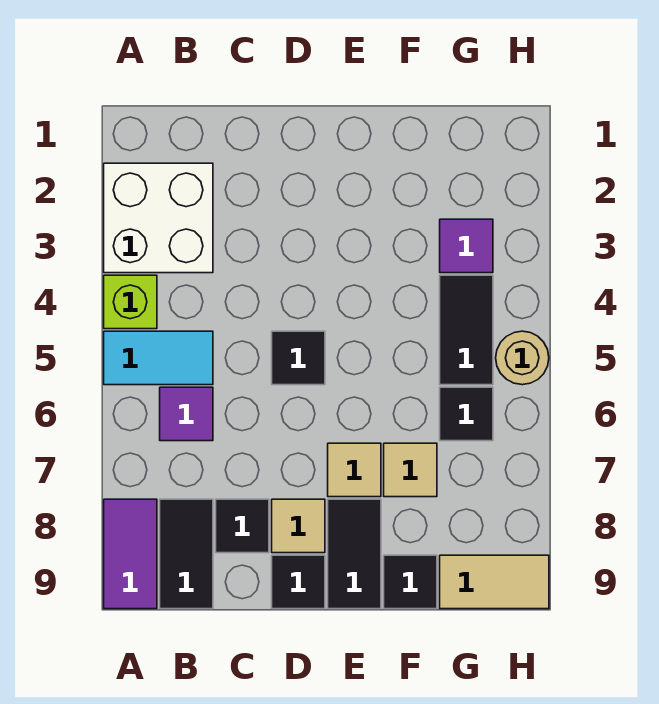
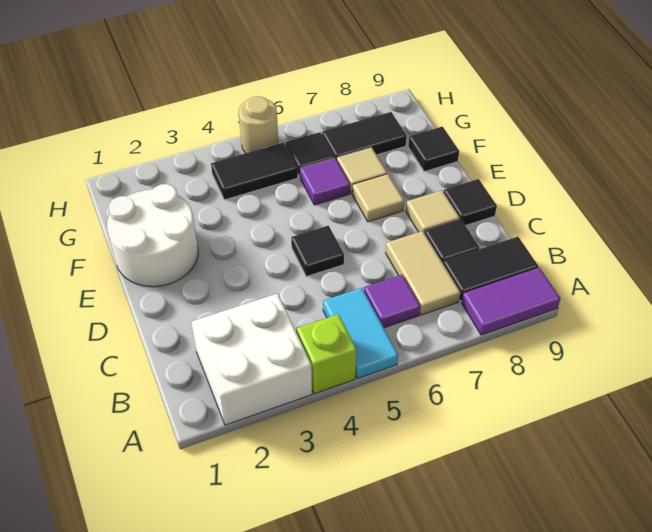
none -> white 2x2 round brick [107,184,198,287]
black 1x2 tile [328,499,381,609] -> black 1x2 tile moved to [322,112,407,160]
purple 1x1 tile [440,219,493,273] -> purple 1x1 tile moved to [300,158,350,205]
tan 1x2 tile [440,555,549,609] -> tan 1x2 tile moved to [386,231,460,315]

